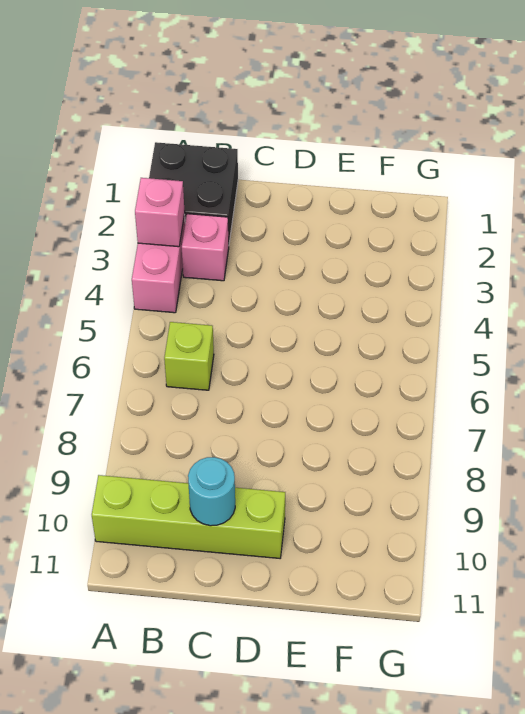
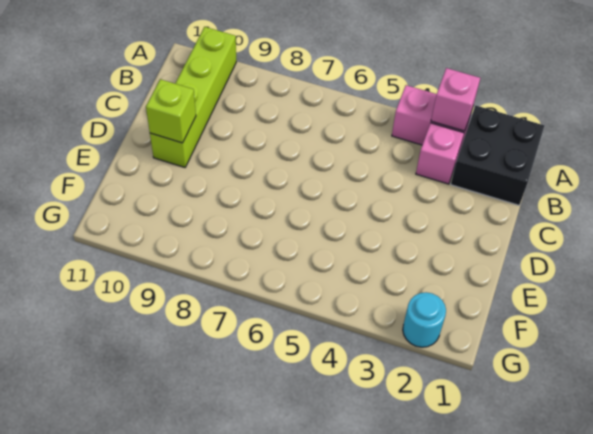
lime 1x1 brick [164,322,214,390] -> lime 1x1 brick moved to [146,79,196,143]
cyan 1x1 round brick [188,457,235,526] -> cyan 1x1 round brick moved to [403,292,446,347]

